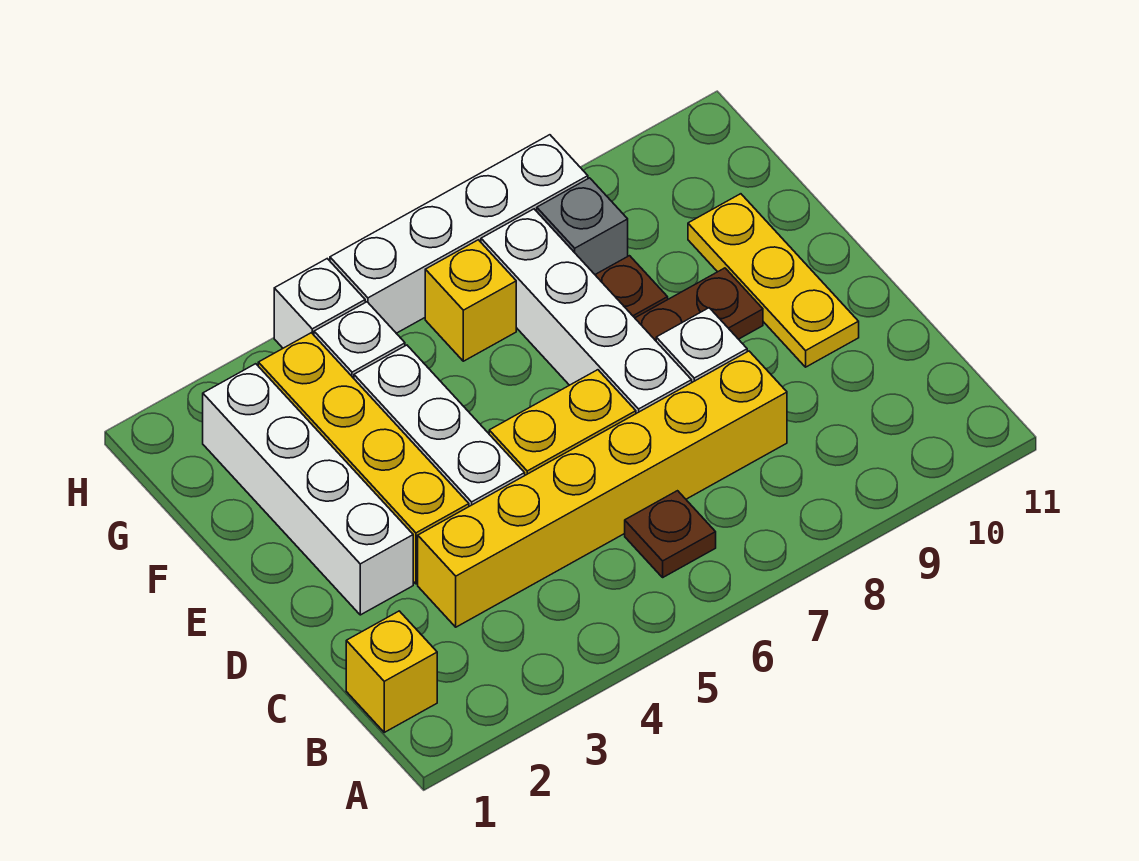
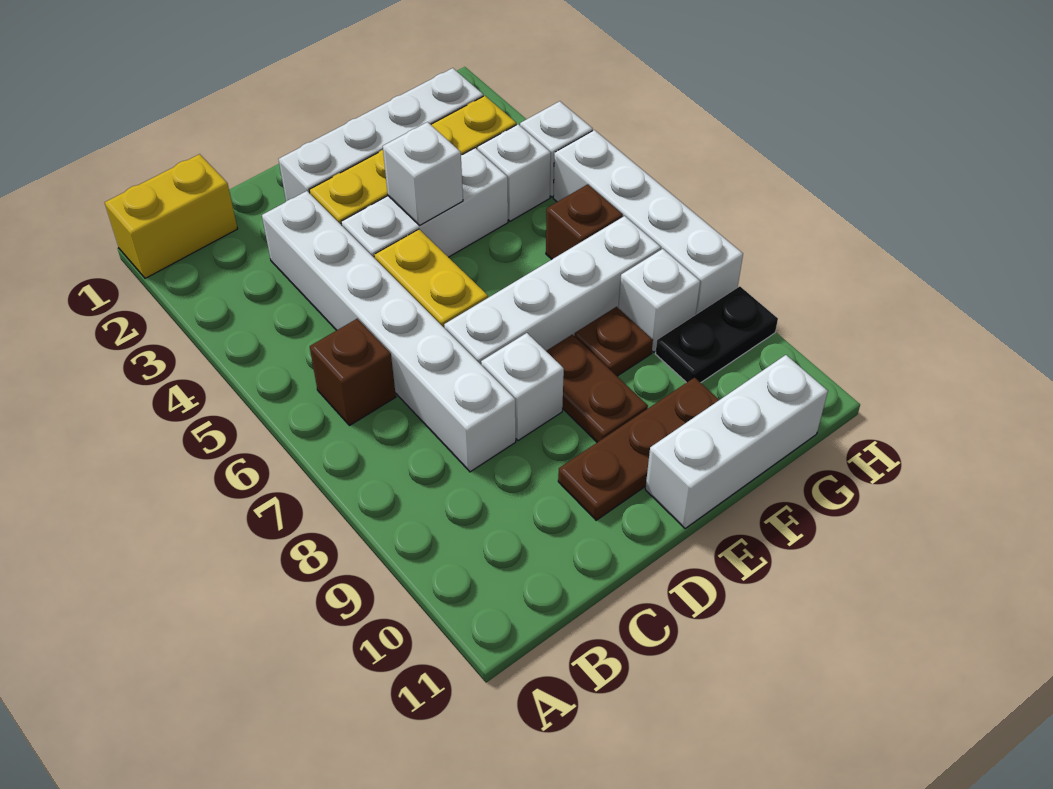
yellow 1x1 brick [346,611,437,732] -> yellow 1x2 brick [105,154,238,278]
brown 1x1 plate [625,491,716,577] -> brown 1x1 brick [310,319,396,426]
yellow 1x6 brick [418,351,787,627] -> white 1x6 brick [262,191,516,472]
yellow 1x3 plate [688,194,859,367] -> brown 1x3 plate [558,377,719,520]
none -> white 1x1 brick [383,122,463,225]
none -> white 1x3 brick [645,355,828,529]
yellow 1x1 brick [425,240,516,361] -> brown 1x1 brick [546,184,623,259]
grey 1x1 brick [537,178,628,274] -> white 1x1 brick [618,249,700,352]
none -> black 1x2 plate [655,286,778,383]

